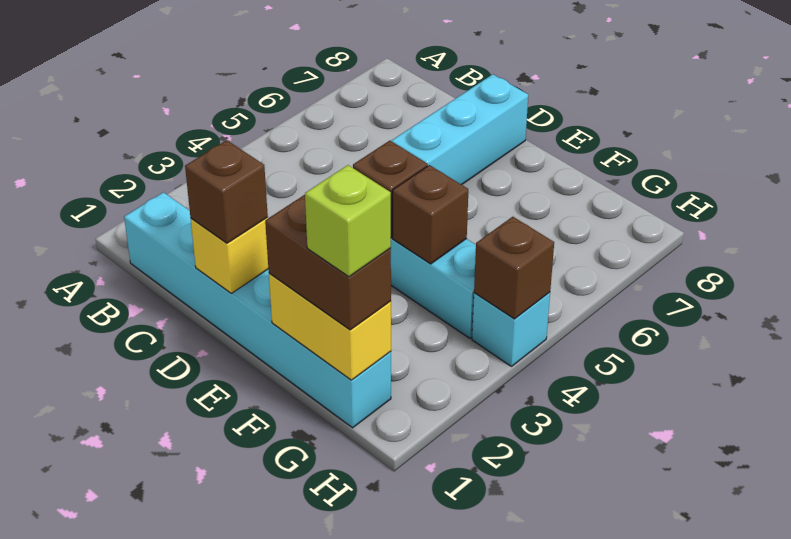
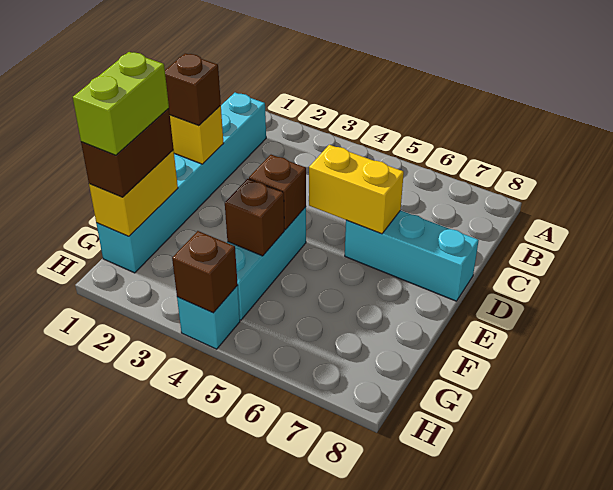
none -> yellow 1x2 brick [309,145,404,234]
lime 1x1 brick [305,165,391,277] -> lime 1x2 brick [73,52,169,155]

